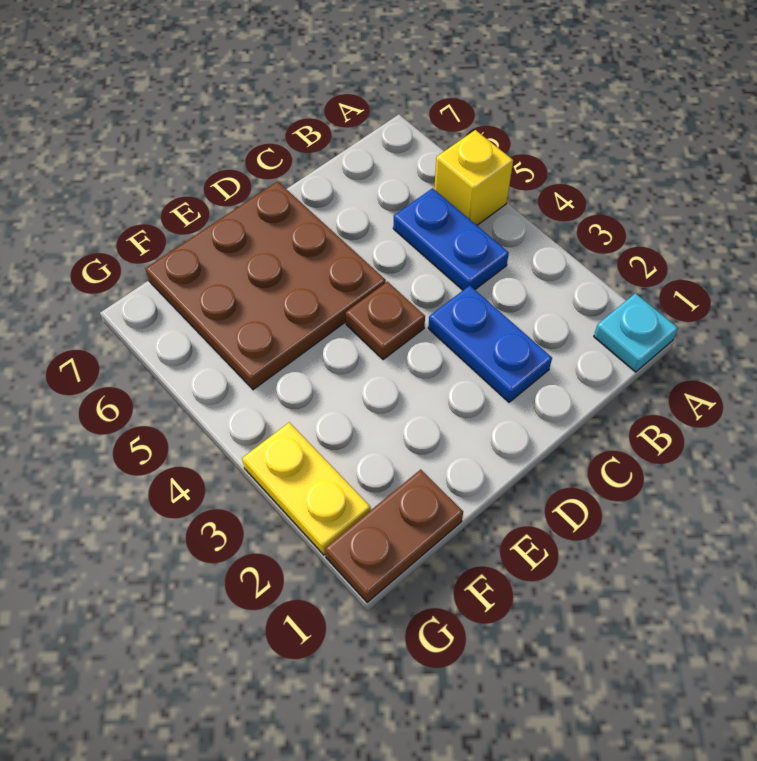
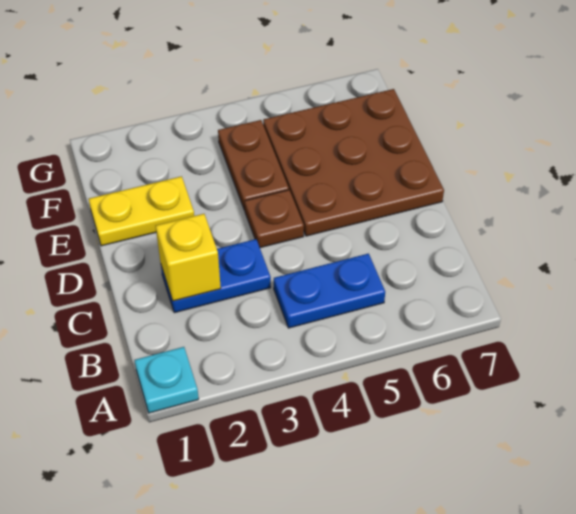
yellow 1x1 brick [434,130,513,225] -> yellow 1x1 brick moved to [156,214,221,301]
brown 1x2 plate [325,470,463,602] -> brown 1x2 plate moved to [218,120,289,210]
yellow 1x2 plate [242,422,371,555] -> yellow 1x2 plate moved to [89,176,194,246]

